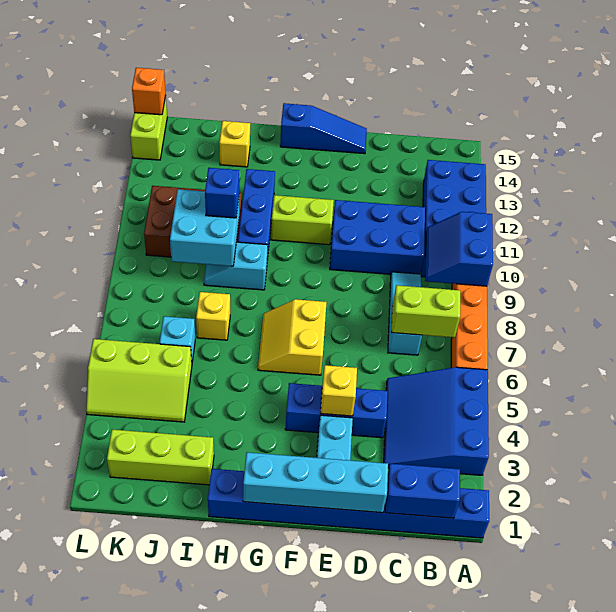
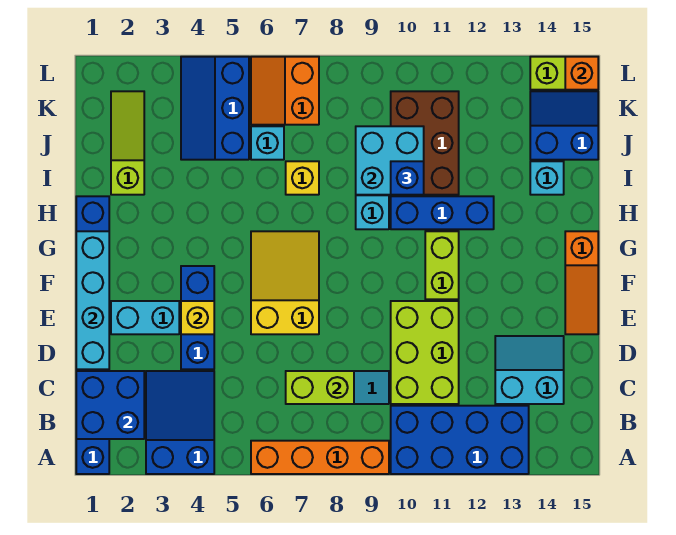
blue 3x3 slope [384,367,489,475] -> blue 2x3 slope [146,371,214,474]
blue 2x2 slope [425,212,493,286] -> blue 2x2 slope moved to [530,91,598,160]
blue 1x2 brick [385,464,460,518] -> blue 2x2 brick [76,371,144,439]
lime 1x2 brick [391,285,460,338] -> lime 1x2 brick turned to [286,371,354,404]
blue 2x3 brick [330,200,425,274] -> lime 2x3 brick [391,301,459,404]
none -> cyan 2x2 slope [495,336,564,404]
blue 1x3 slope [280,103,367,154] -> orange 1x3 slope [565,231,598,334]
yellow 2x2 slope [258,299,327,375] -> yellow 2x3 slope [251,231,319,334]
lime 1x3 brick [107,429,214,485] -> lime 1x3 slope [111,91,144,195]
yellow 1x1 brick [219,121,250,167] -> cyan 1x1 brick [530,161,564,195]
lime 2x3 slope [86,339,192,422] -> blue 2x3 slope [181,57,249,160]
none -> orange 2x2 slope [251,57,319,125]

